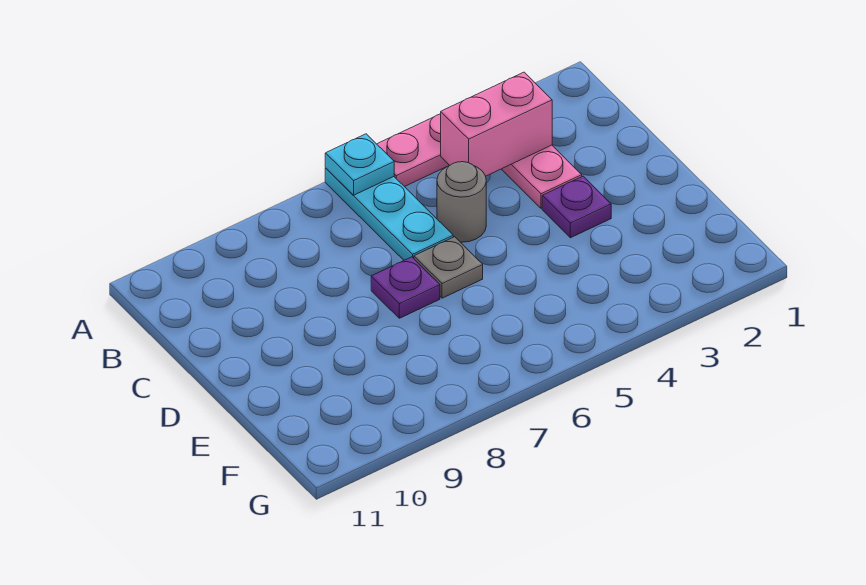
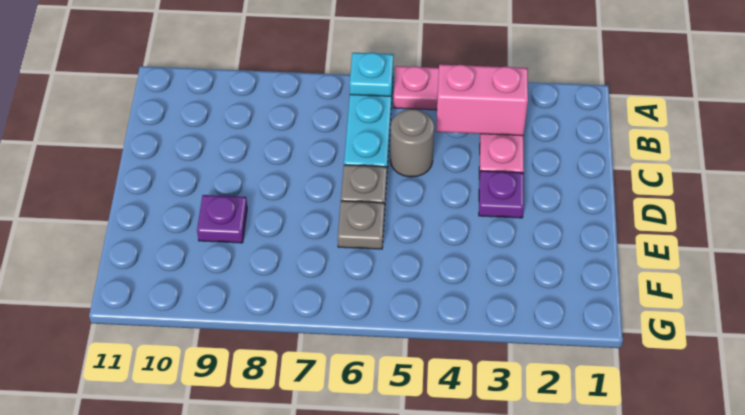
purple 1x1 plate [371,257,440,318] -> purple 1x1 plate moved to [197,195,247,243]
none -> grey 1x1 plate [338,201,385,249]

